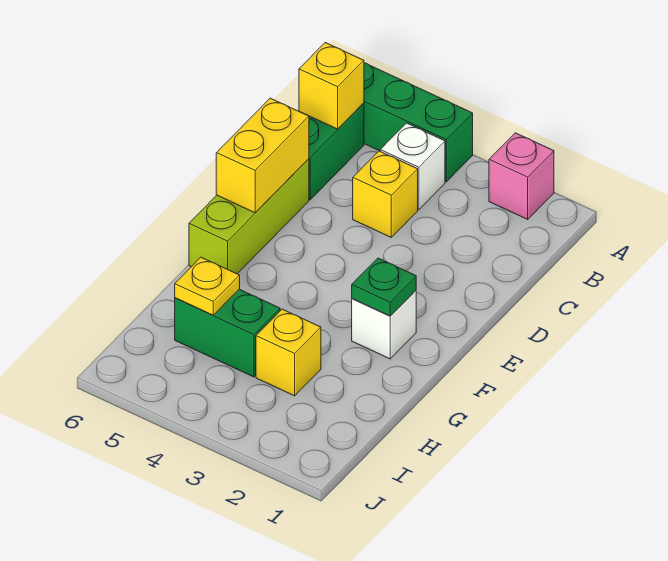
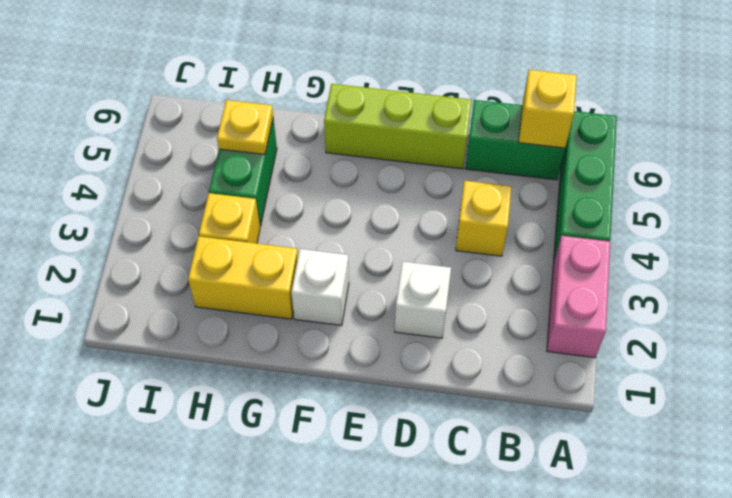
pink 1x1 brick [489,133,554,219] -> pink 1x2 brick [547,236,610,358]
white 1x1 brick [380,123,445,210] -> white 1x1 brick moved to [395,261,451,338]
yellow 1x2 brick [216,98,309,213] -> yellow 1x2 brick moved to [188,236,298,319]
green 1x1 plate [352,258,416,316] -> none

